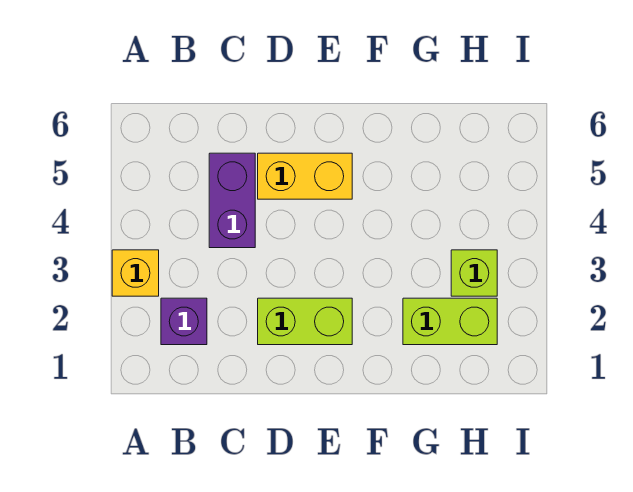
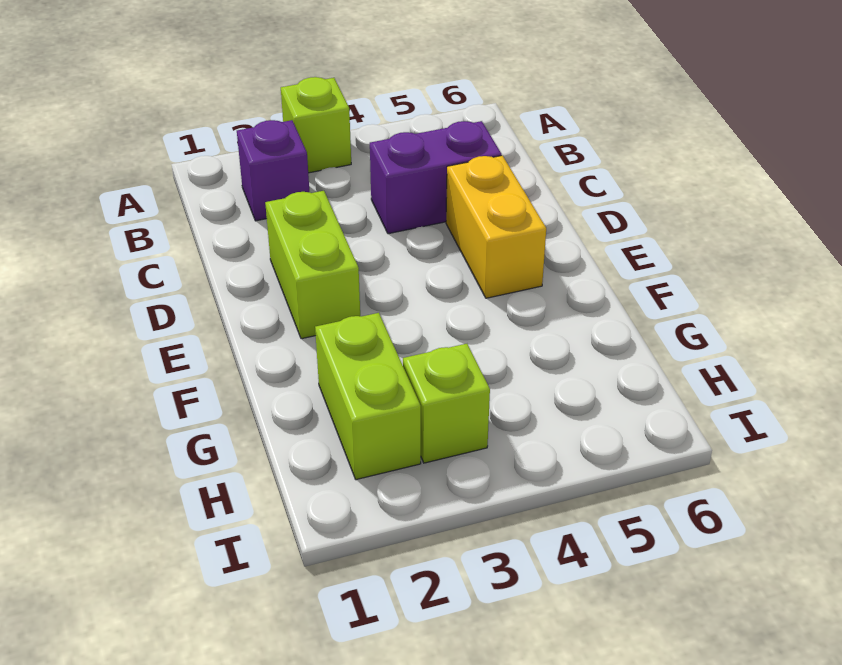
yellow 1x1 brick [112,250,159,296] -> lime 1x1 brick [281,77,351,173]

